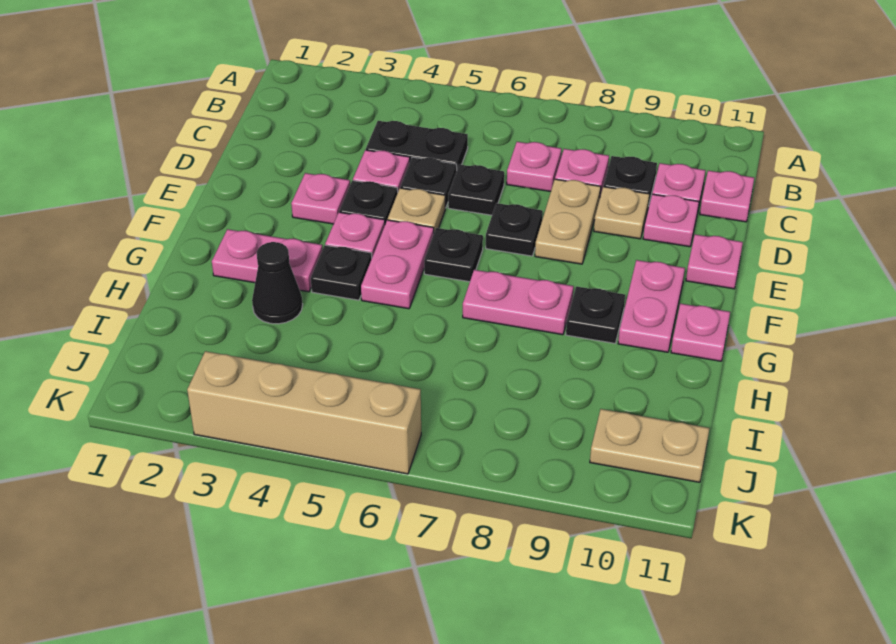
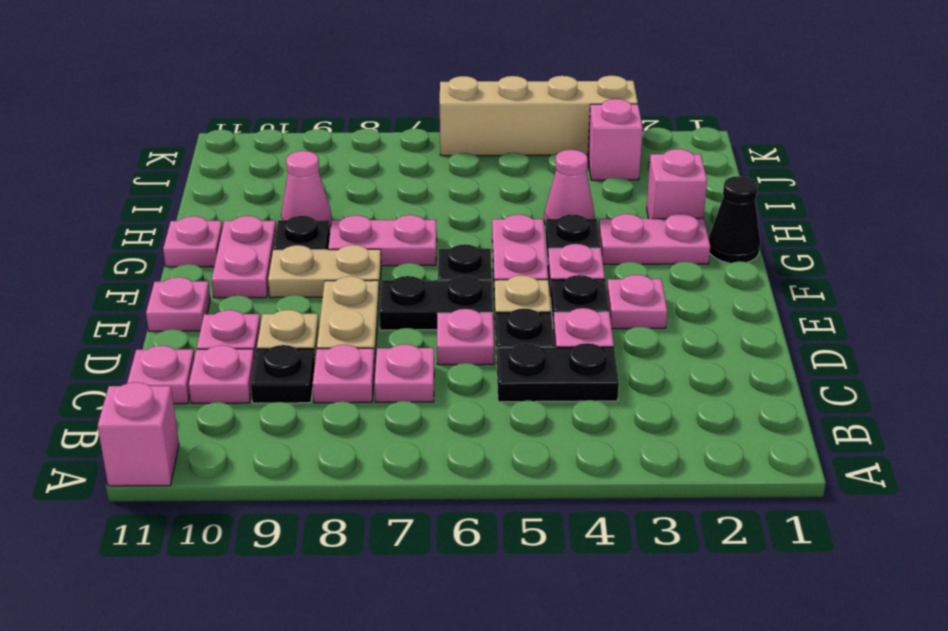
none -> pink 1x1 brick [98,382,179,486]
black 1x1 plate [448,164,504,215] -> pink 1x1 plate [437,309,494,365]
black 1x1 plate [486,203,543,256] -> black 1x2 plate [379,276,493,330]
none -> pink 1x1 brick [647,149,707,219]
black 1x1 cone [252,242,303,324] -> black 1x1 cone moved to [709,176,760,263]
none -> pink 1x1 cone [544,150,595,225]
none -> pink 1x1 cone [281,151,332,227]
none -> pink 1x1 brick [588,99,643,180]
tan 1x2 plate [590,409,709,482] -> tan 1x2 plate moved to [268,245,381,298]

